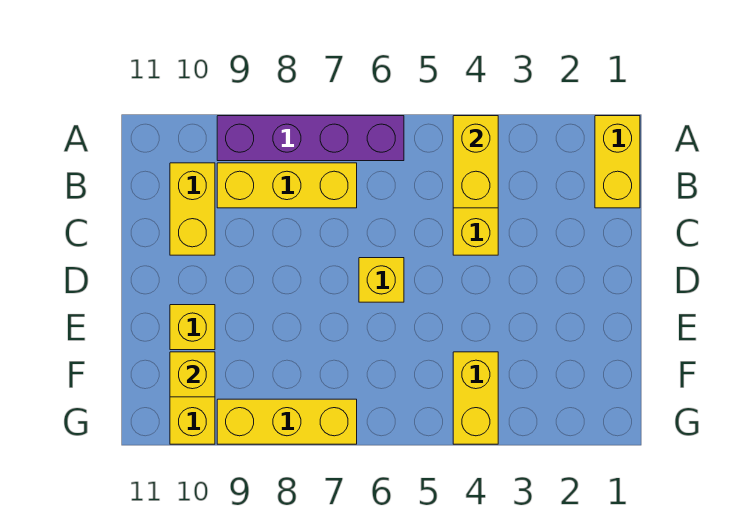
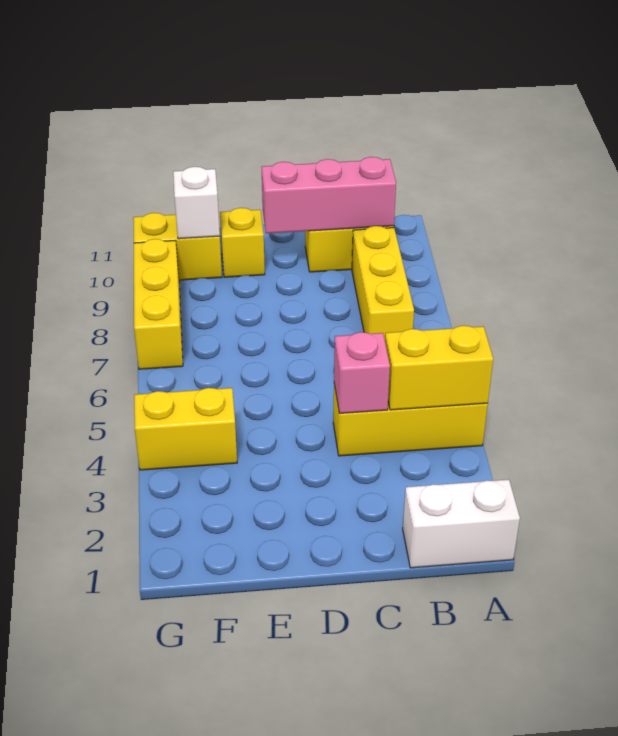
yellow 1x2 brick [595,116,640,208] -> white 1x2 brick [403,479,520,568]
purple 1x4 brick [217,116,404,161] -> none
none -> pink 1x3 brick [262,157,396,233]
none -> pink 1x1 brick [334,332,390,413]
yellow 1x1 brick [359,258,404,302] -> none
yellow 1x1 brick [170,352,215,397] -> white 1x1 brick [173,167,220,239]

